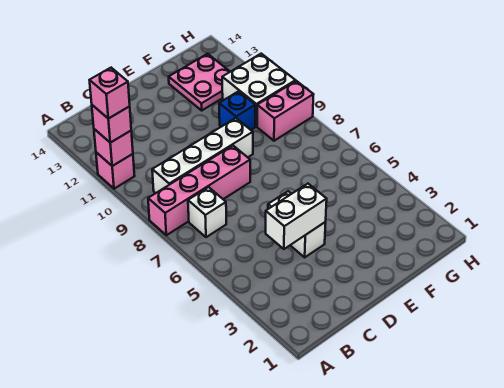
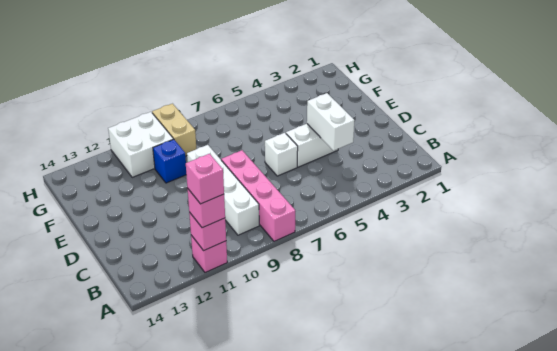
white 1x1 brick [188,187,226,237] -> white 1x1 brick moved to [265,133,298,176]
pink 2x2 plate [169,54,230,110] -> none
pink 1x2 brick [257,81,314,141] -> tan 1x2 brick [152,104,196,156]

